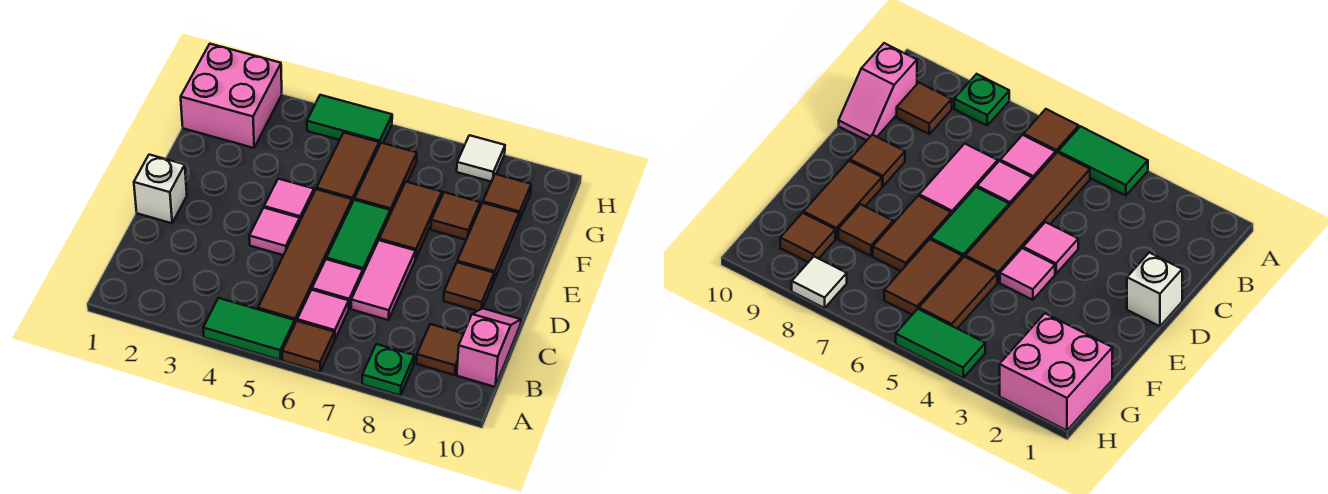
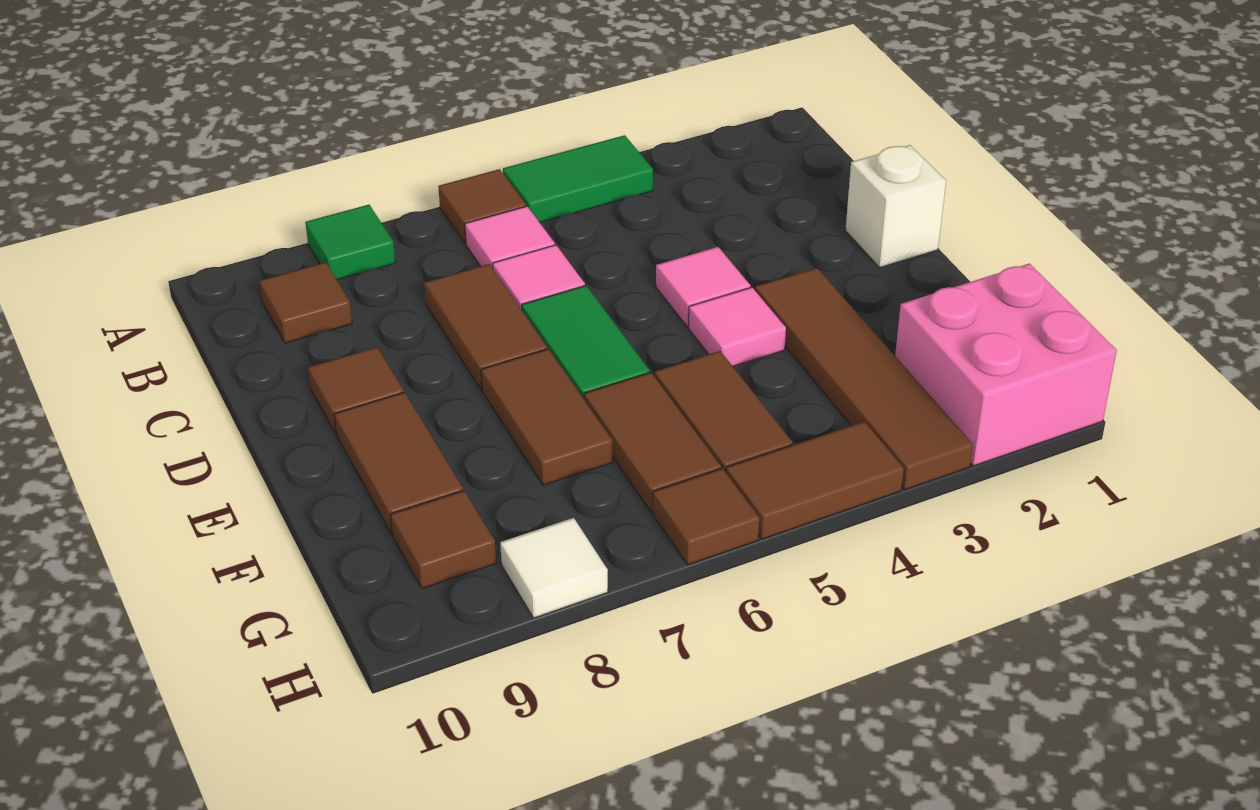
green 1x1 plate [362,344,414,396] -> green 1x1 tile [305,205,395,280]
brown 1x4 tile [258,189,352,323] -> brown 1x4 tile moved to [755,268,973,490]
pink 1x2 slope [457,309,521,387] -> none
pink 1x2 tile [351,240,416,320] -> brown 1x2 tile [424,264,547,390]
brown 1x1 tile [431,192,480,240] -> brown 1x1 tile moved to [653,468,759,565]
green 1x2 tile [307,95,392,146] -> brown 1x2 tile [726,421,904,539]

